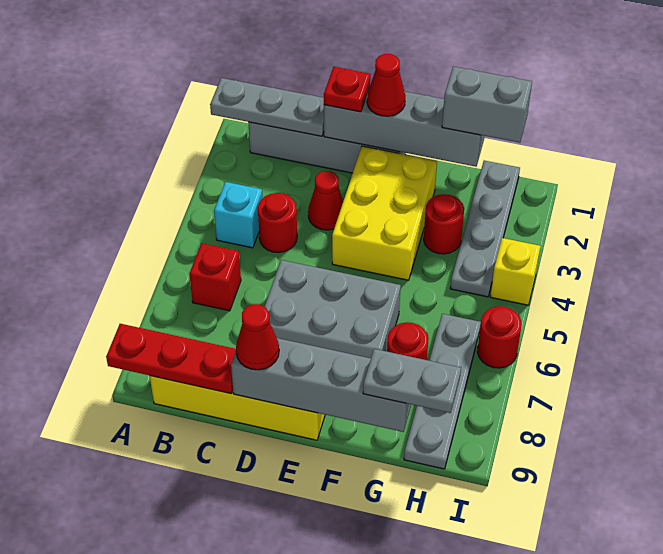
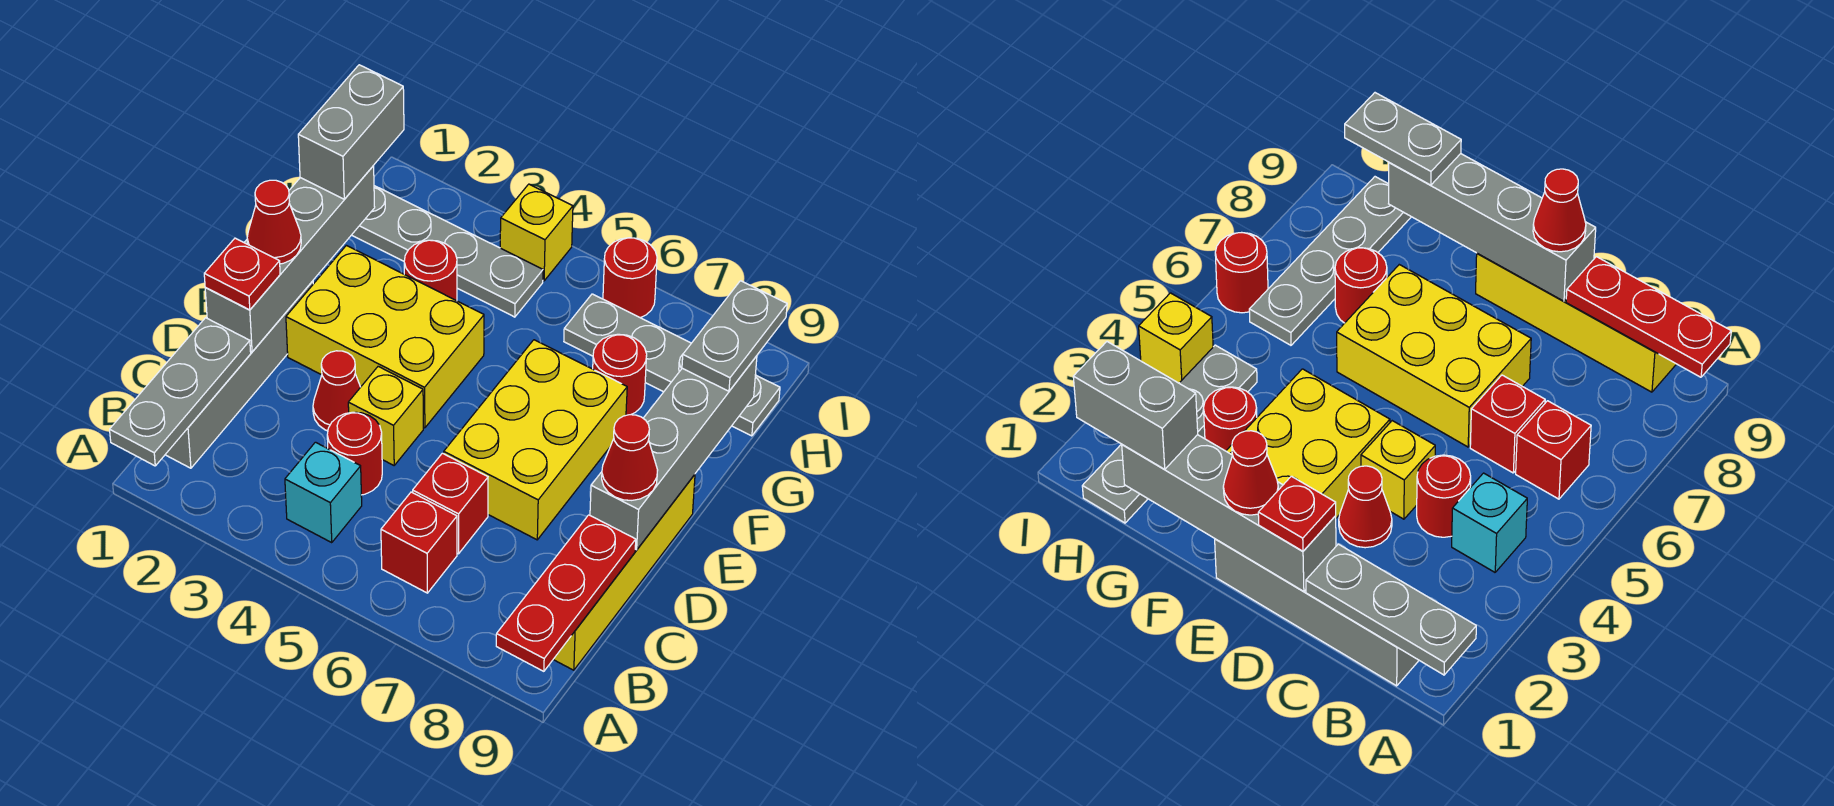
none -> red 1x1 brick [413,453,488,554]
none -> yellow 1x1 brick [348,366,423,465]
grey 2x3 brick [264,260,401,358] -> yellow 2x3 brick [444,340,627,540]

